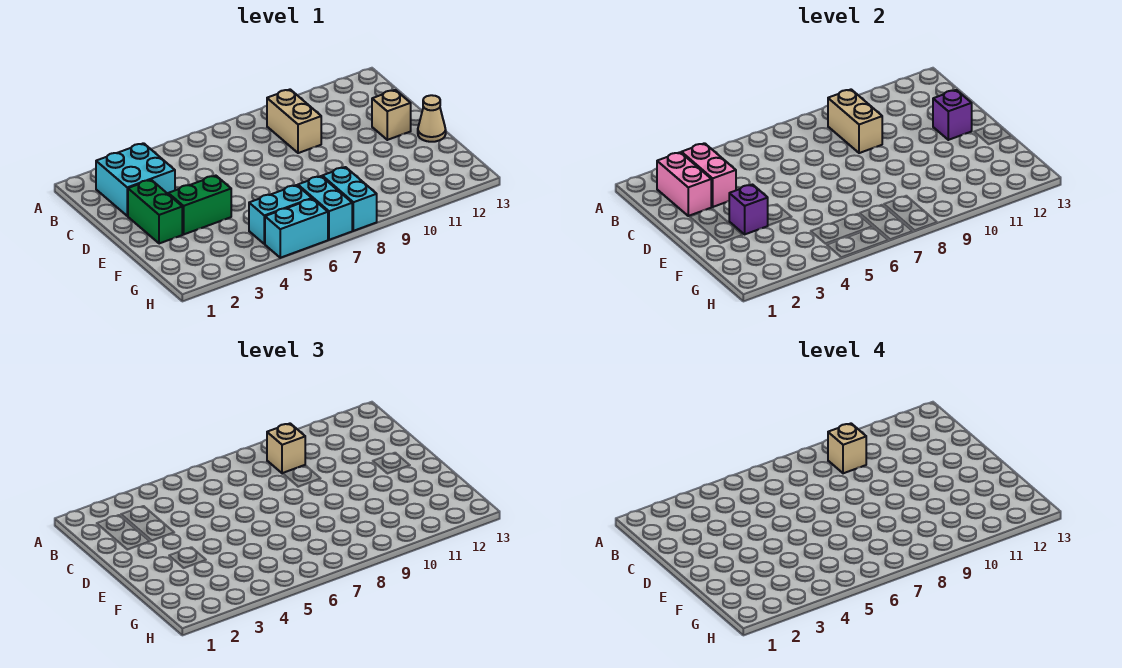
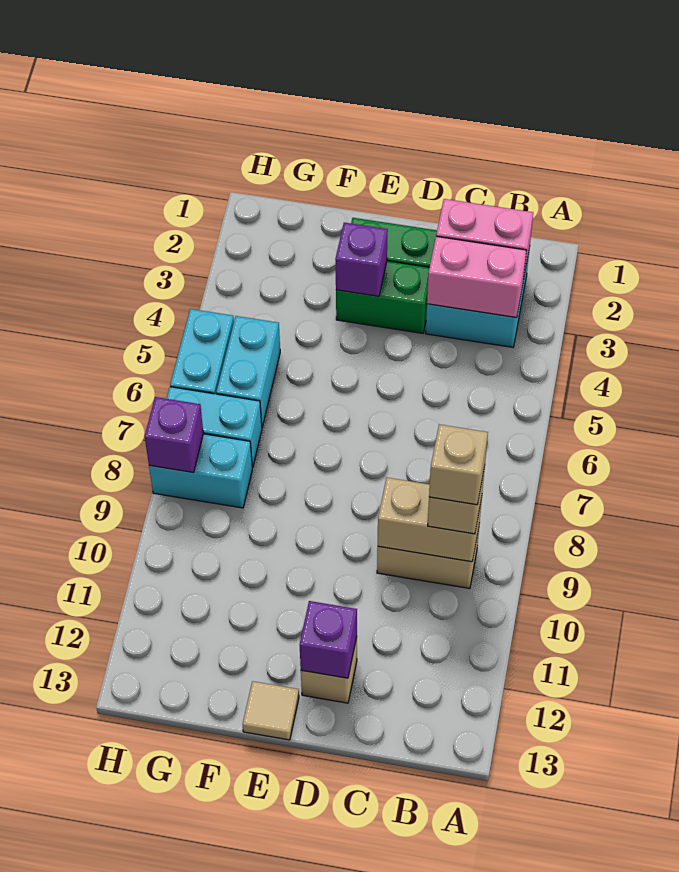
green 1x2 brick [168,176,231,234] -> green 1x2 brick turned to [336,261,429,333]
tan 1x1 cone [418,95,446,142] -> tan 1x1 tile [243,681,299,740]
none -> purple 1x1 brick [145,397,203,472]

